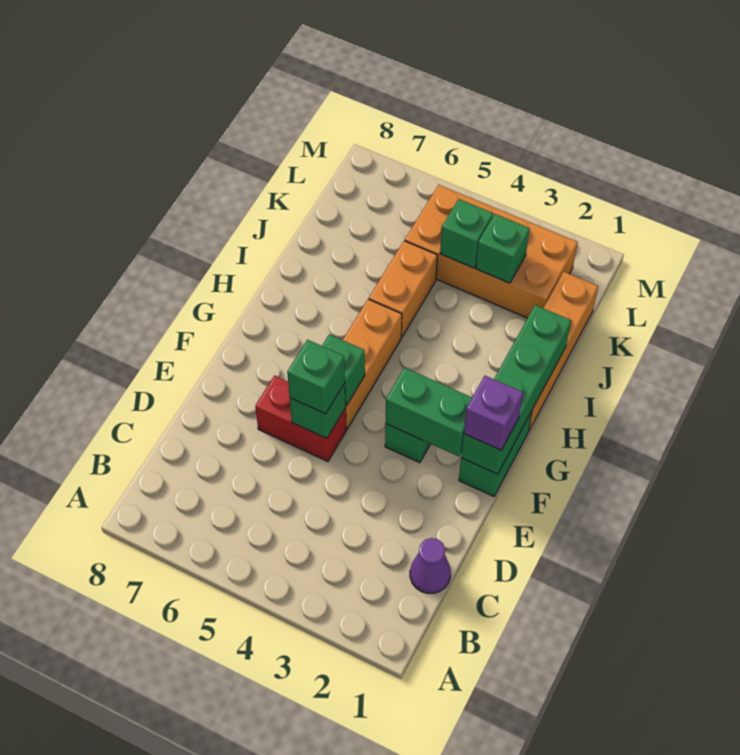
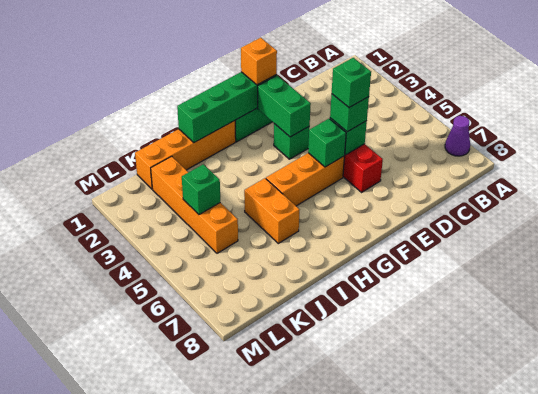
purple 1x1 cone [410,538,451,593] -> purple 1x1 cone moved to [445,116,470,156]
purple 1x1 brick [464,376,523,450] -> orange 1x1 brick [241,38,277,85]
orange 1x2 brick [369,241,437,337] -> orange 1x2 brick turned to [244,178,300,243]
orange 2x4 brick [405,185,578,318] -> orange 1x4 brick [151,156,238,253]
green 1x1 brick [476,214,530,283] -> green 1x1 brick moved to [332,58,371,108]

